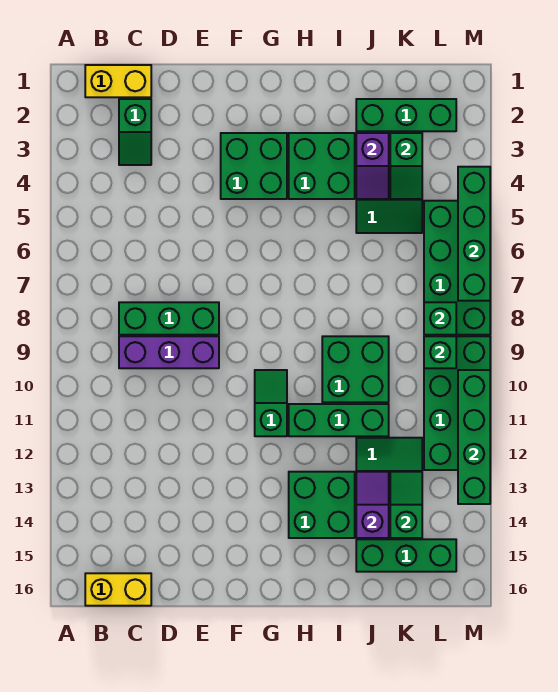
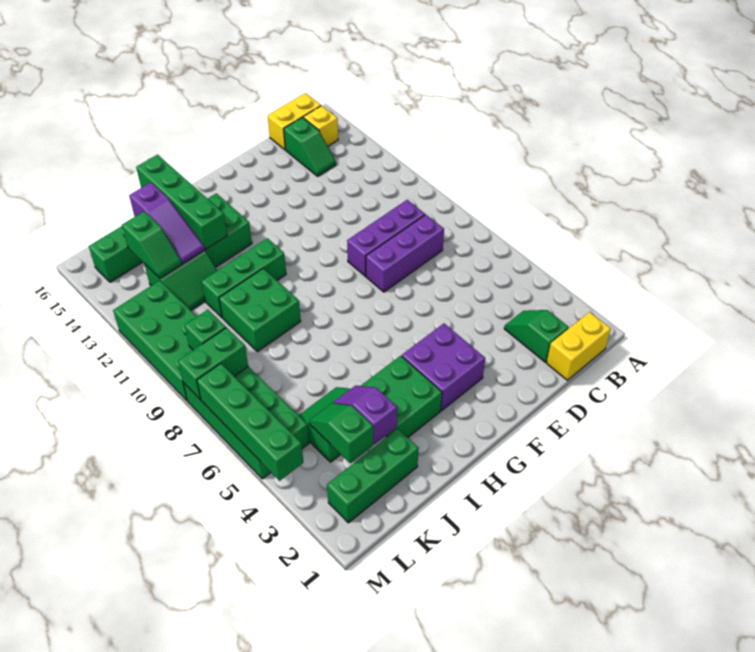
none -> yellow 1x1 brick [303,106,338,146]
green 1x3 brick [119,302,219,335] -> purple 1x3 brick [366,215,444,292]
green 2x2 brick [221,133,287,199] -> purple 2x2 brick [402,323,485,411]
green 1x2 slope [255,370,287,436] -> green 1x2 slope moved to [284,117,336,176]
purple 1x2 slope [356,472,389,538] -> purple 1x3 slope [129,183,205,264]
green 1x1 brick [424,302,456,335] -> green 1x2 brick [178,328,248,400]
green 1x4 brick [458,370,490,504] -> green 1x4 brick moved to [136,155,227,249]

